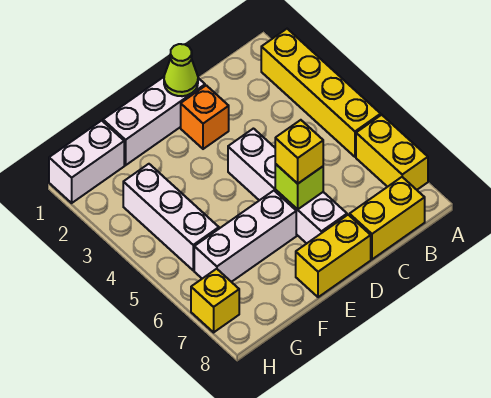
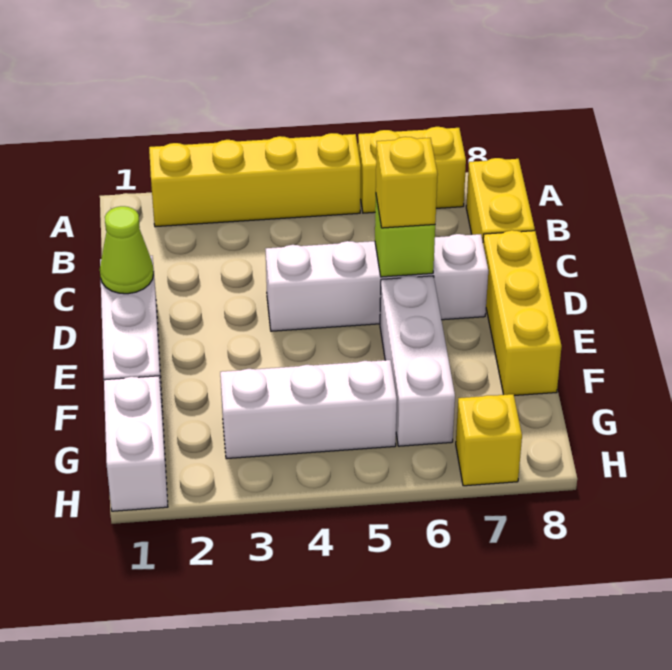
orange 1x1 brick [181,85,229,149] -> none
yellow 1x2 brick [296,215,371,297] -> yellow 1x3 brick [483,230,562,395]

